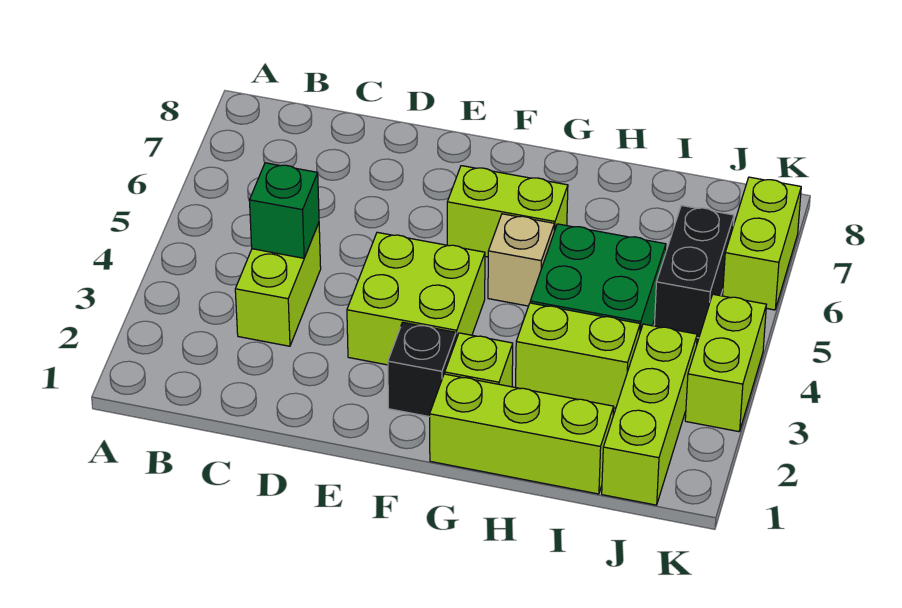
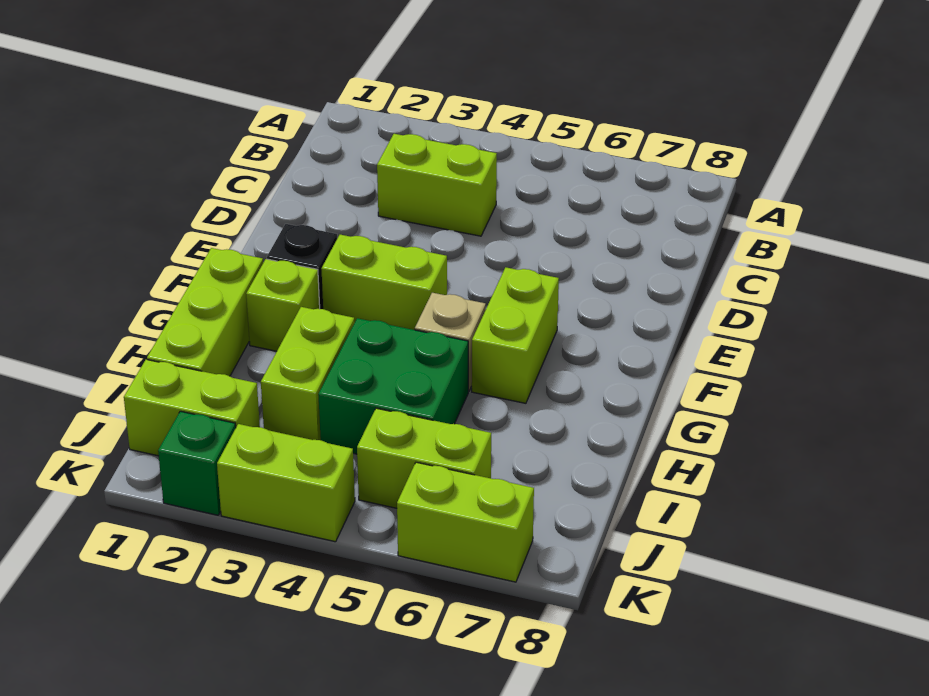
green 1x1 brick [249,163,319,258] -> green 1x1 brick moved to [158,411,236,515]
lime 2x2 brick [347,232,485,365] -> lime 1x2 brick [321,235,447,330]
lime 1x3 brick [602,324,697,505] -> lime 1x2 brick [124,359,260,456]
black 1x2 brick [654,205,734,338] -> lime 1x2 brick [357,408,491,508]

